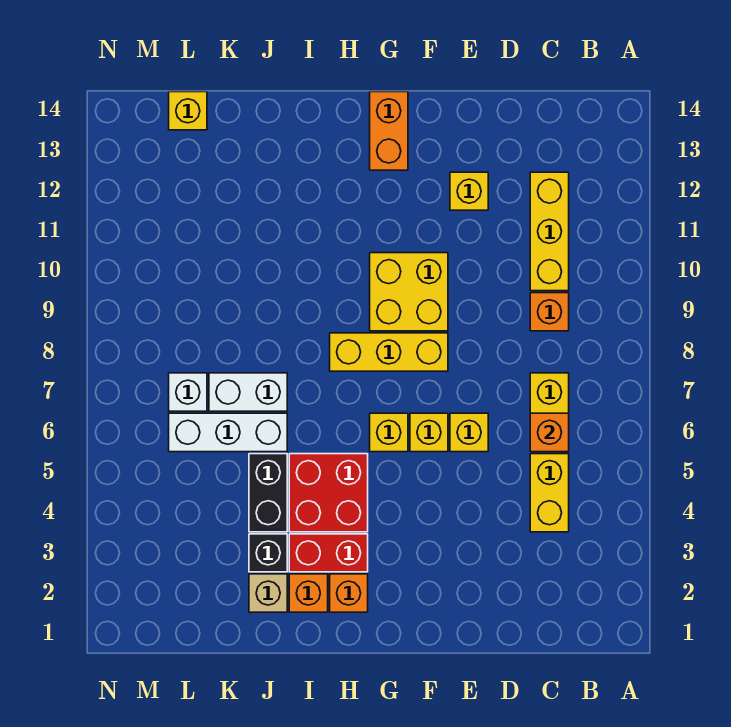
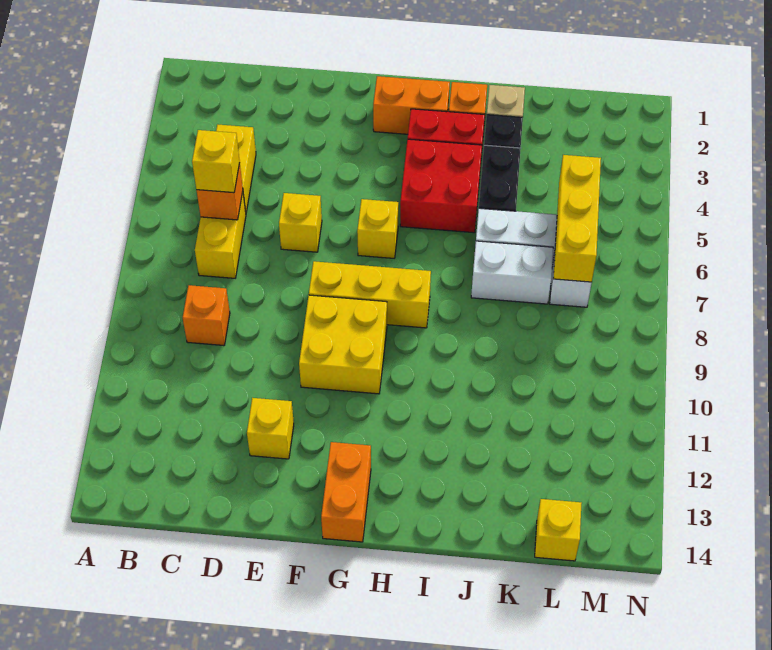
yellow 1x3 brick [530,172,569,291] -> yellow 1x3 brick moved to [553,155,601,282]
yellow 1x1 brick [410,413,448,452] -> yellow 1x1 brick moved to [192,130,240,193]
orange 1x1 brick [330,574,368,612] -> orange 1x2 brick [373,76,450,134]

